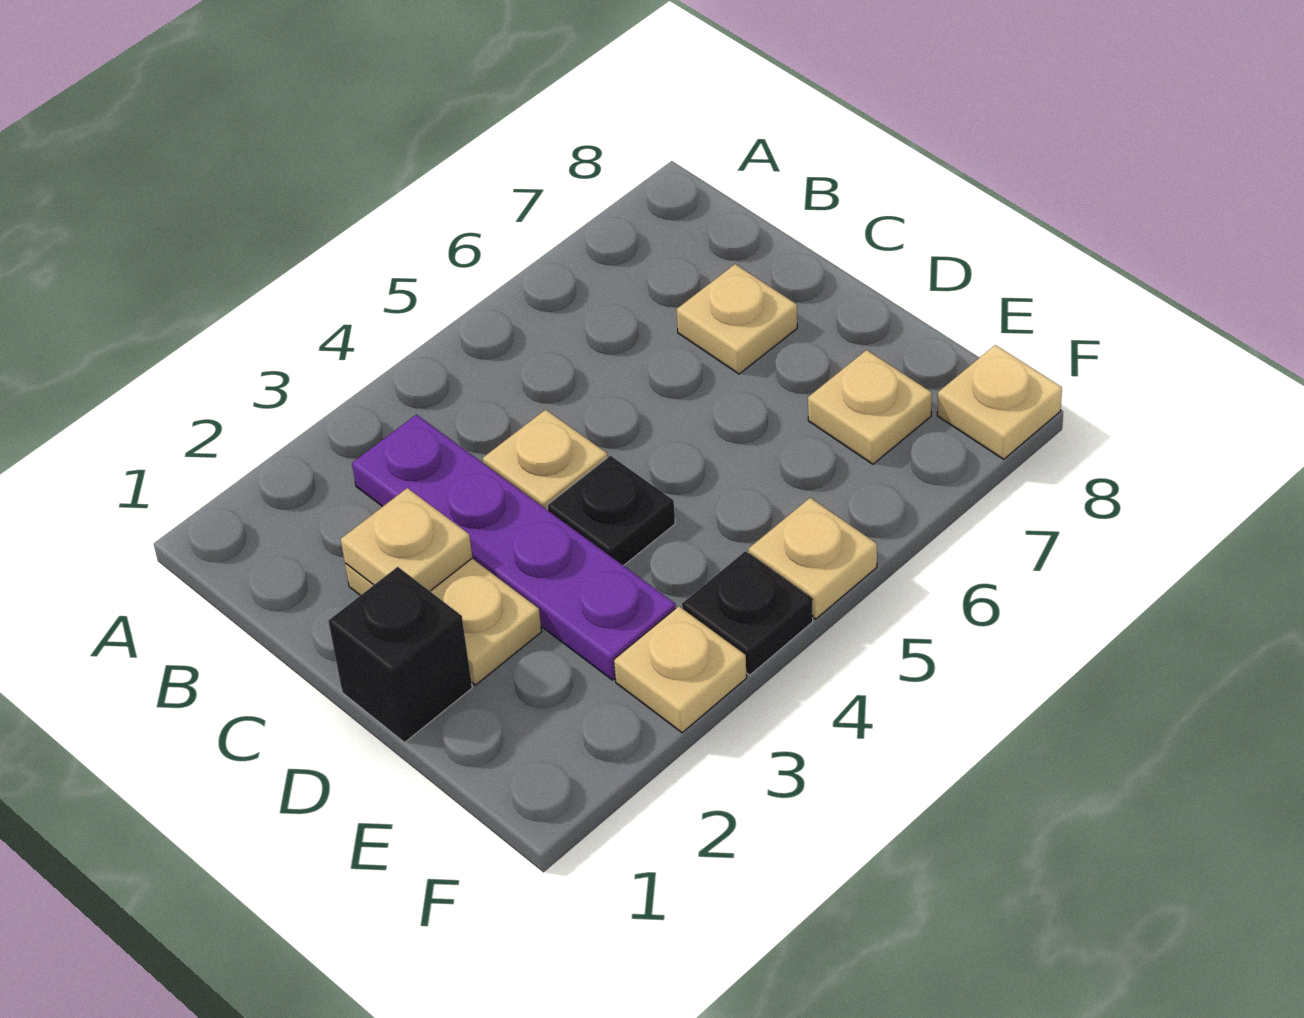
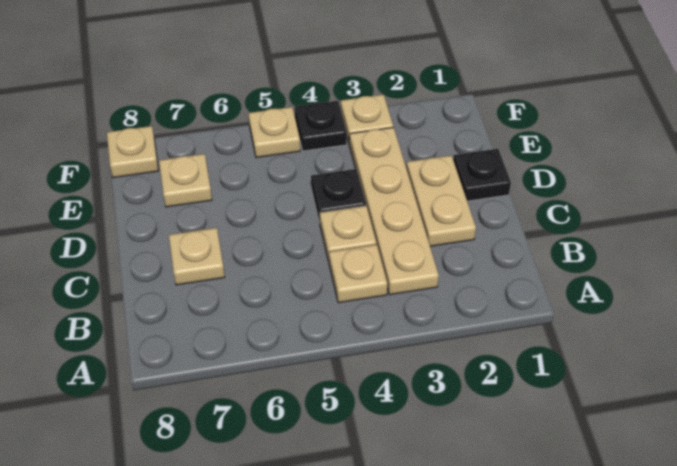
purple 1x4 plate [352,415,676,680] -> tan 1x4 plate [349,127,439,295]
tan 1x1 plate [341,488,473,591] -> tan 1x1 plate moved to [329,244,387,303]
black 1x1 brick [328,567,472,742] -> black 1x1 plate [453,149,511,201]

